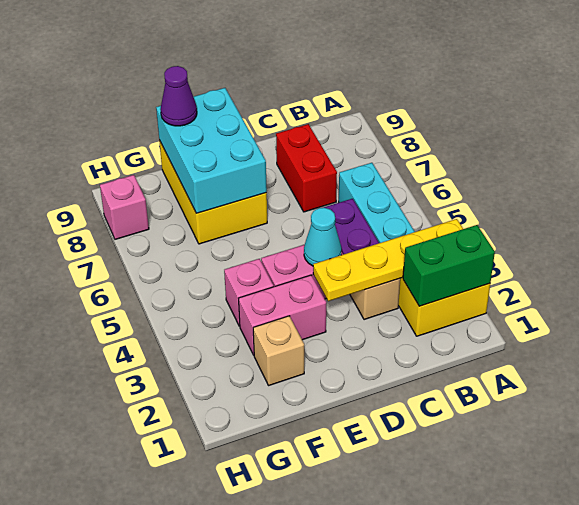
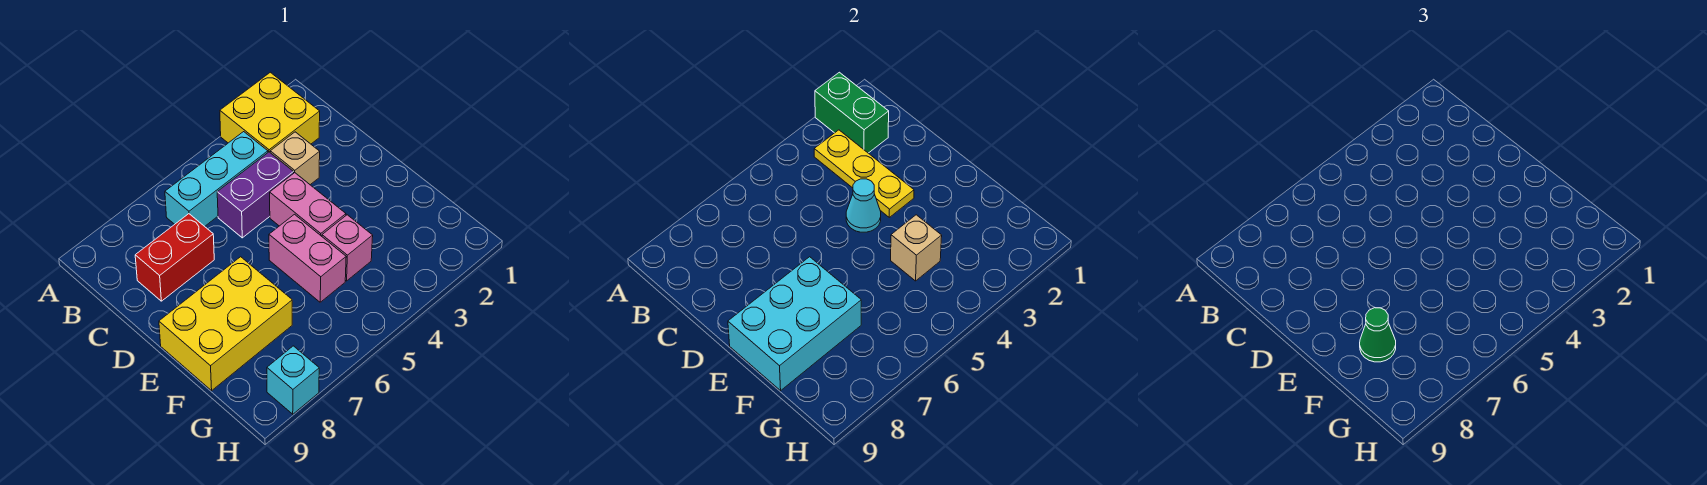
yellow 1x4 plate [313,219,463,301] -> yellow 1x3 plate [814,130,914,217]
pink 1x2 brick [239,275,326,355] -> pink 1x2 brick moved to [269,214,346,302]
tan 1x1 brick [253,316,304,386] -> tan 1x1 brick moved to [891,215,942,281]
none -> green 1x1 cone [1360,308,1396,362]
purple 1x1 cone [160,66,197,126] -> none
pink 1x1 brick [100,175,149,239] -> cyan 1x1 brick [267,346,319,414]

